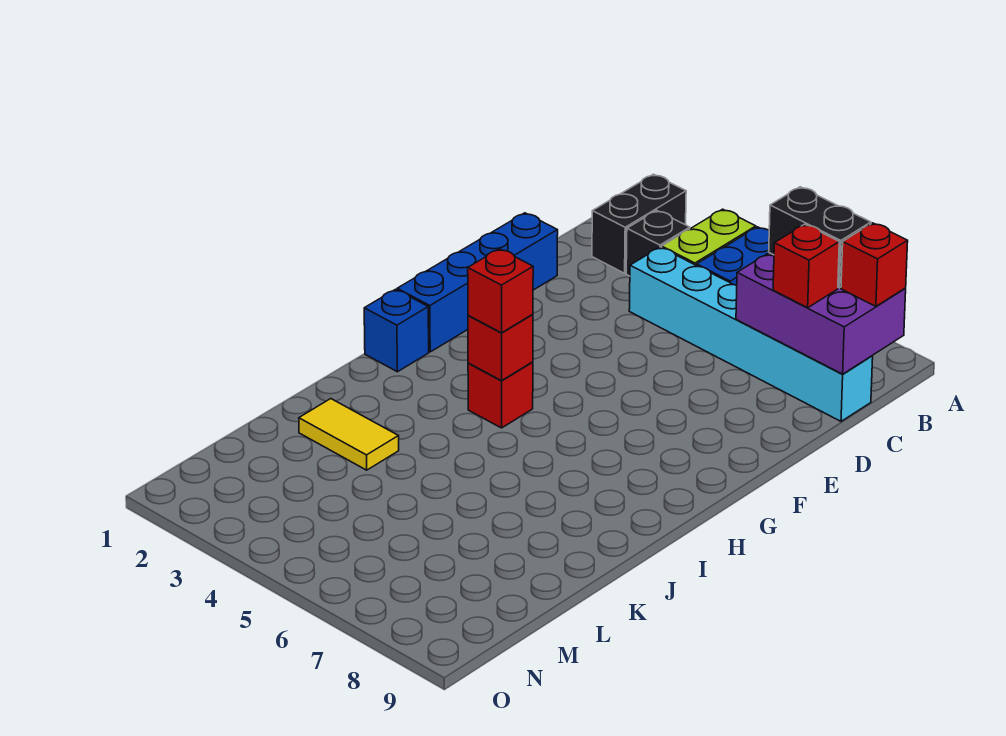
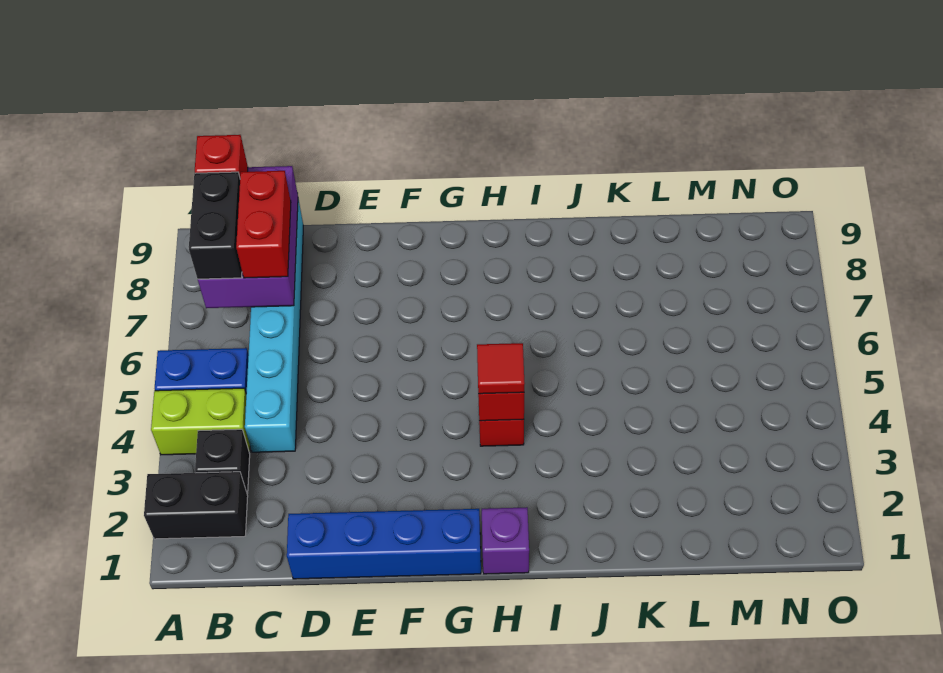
red 1x1 brick [773,224,839,308] -> red 1x2 brick [236,171,291,278]
blue 1x1 brick [364,289,429,372] -> purple 1x1 brick [482,507,529,574]
red 1x1 brick [468,249,533,333] -> red 1x1 tile [477,343,525,394]
yellow 1x2 tile [299,399,399,470] -> none

